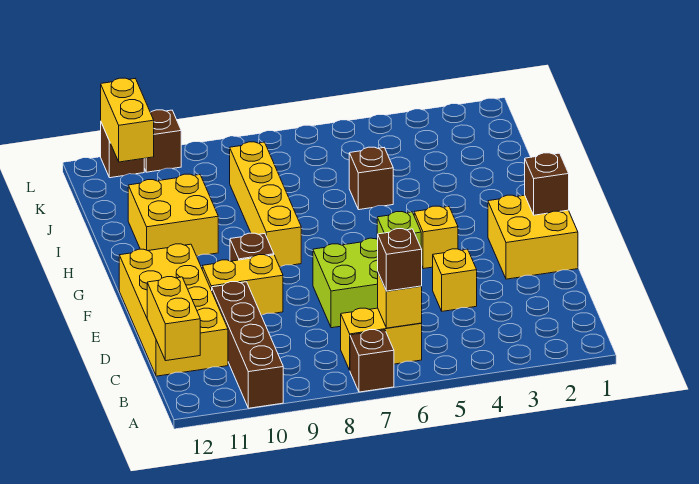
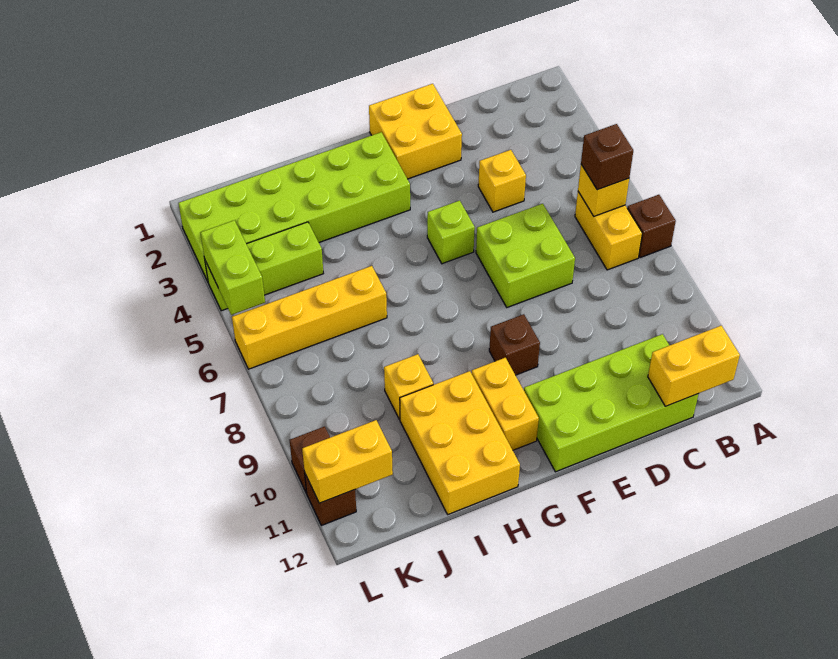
brown 1x4 brick [212,282,283,408] -> none
yellow 2x4 brick [119,244,228,376] -> lime 2x4 brick [524,334,698,472]
yellow 1x2 brick [202,255,283,315] -> yellow 1x2 brick moved to [472,358,539,450]
brown 1x1 brick [525,153,569,215] -> none
yellow 1x1 brick [414,206,458,269] -> yellow 1x1 brick moved to [384,354,433,420]
none -> lime 2x6 brick [179,132,410,281]
yellow 1x4 brick [230,142,301,267] -> yellow 1x4 brick moved to [232,266,387,369]
yellow 2x2 brick [128,174,218,256] -> yellow 2x3 brick [400,371,520,514]
brown 1x1 brick [349,147,393,210] -> none
none -> lime 1x3 brick [205,222,323,311]
none -> lime 1x2 brick [200,220,265,315]

